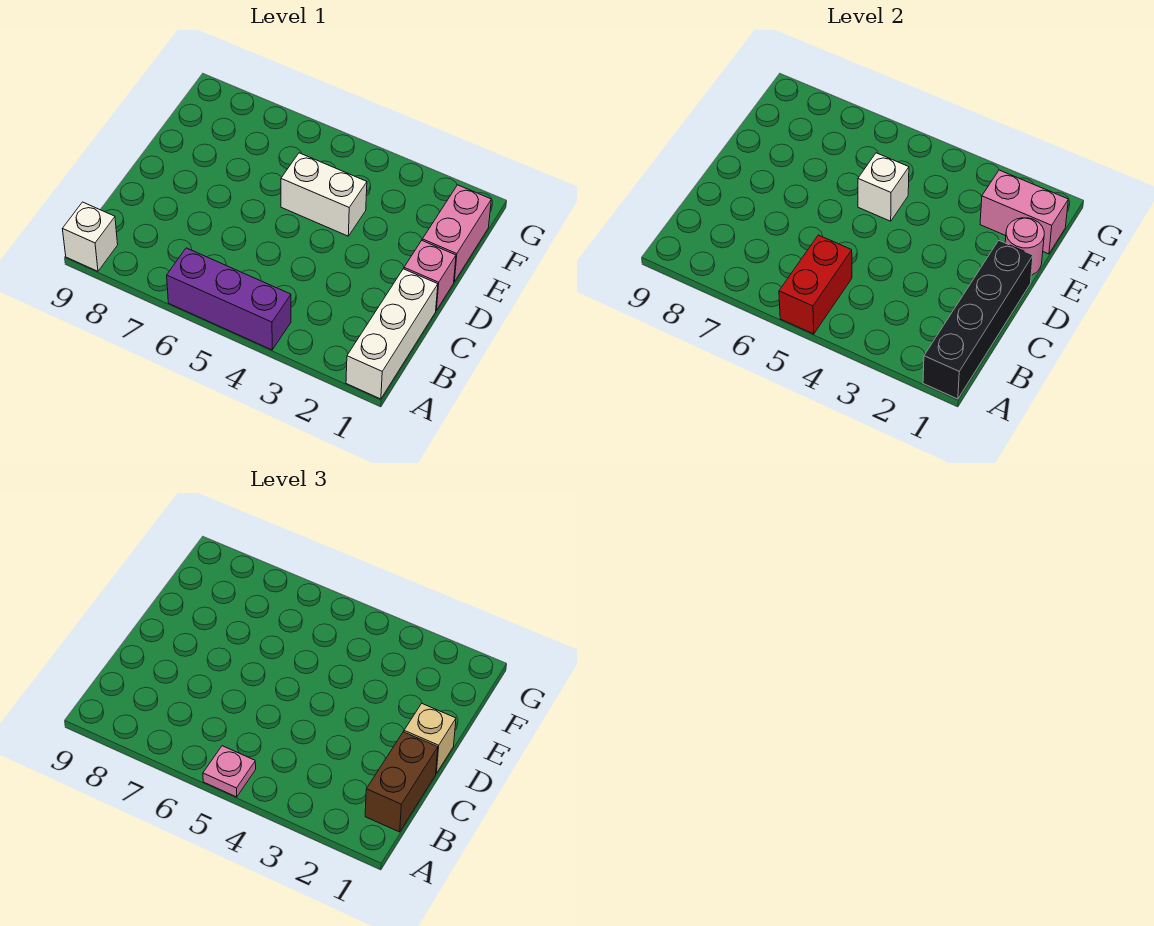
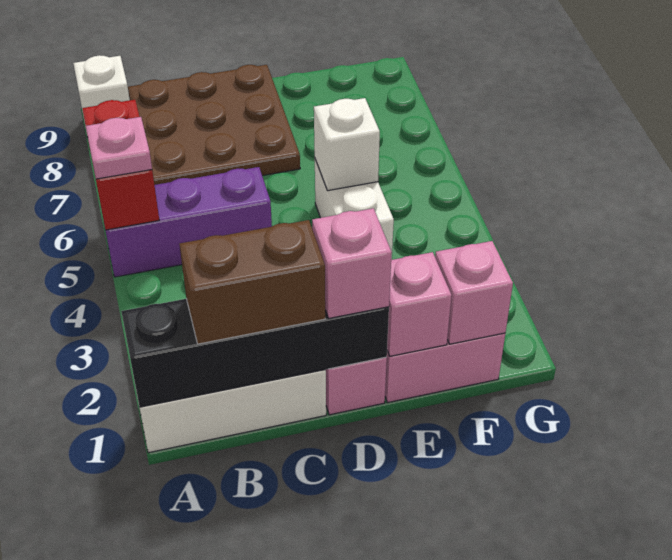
purple 1x3 brick [167,248,291,350] -> purple 1x3 brick turned to [105,167,272,277]
red 1x2 brick [779,235,852,334] -> red 1x2 brick turned to [82,100,159,230]
none -> brown 3x3 plate [128,65,300,185]
tan 1x1 brick [404,704,456,773] -> pink 1x1 brick [312,208,392,318]
pink 1x1 round brick [1005,218,1044,275] -> pink 1x1 brick [387,252,452,356]
pink 1x2 brick [980,170,1068,254] -> pink 1x1 brick [435,241,513,344]

